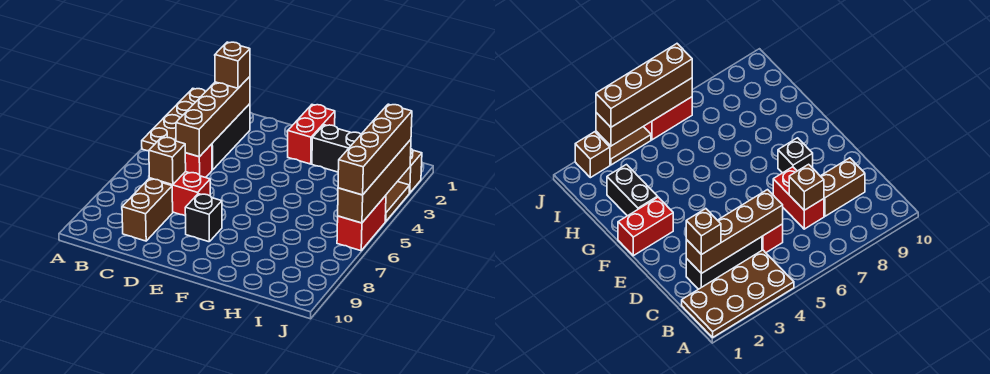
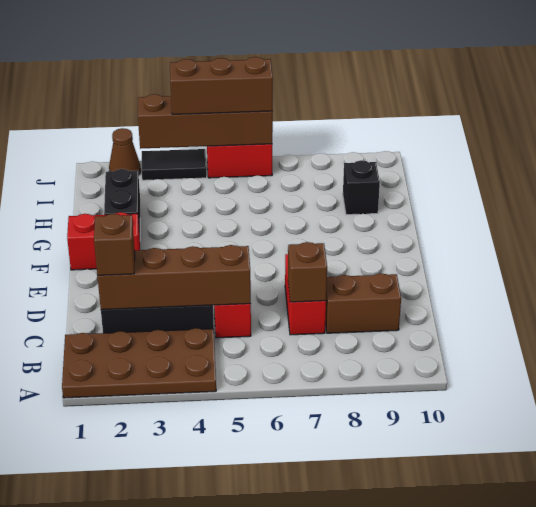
black 1x1 brick [185,194,222,242] -> black 1x1 brick moved to [343,160,380,215]
brown 1x1 brick [397,149,422,193] -> brown 1x1 cone [109,128,141,174]
brown 1x2 tile [385,182,410,222] -> black 1x2 tile [142,149,207,180]
brown 1x4 brick [338,104,412,195] -> brown 1x3 brick [170,57,273,114]

